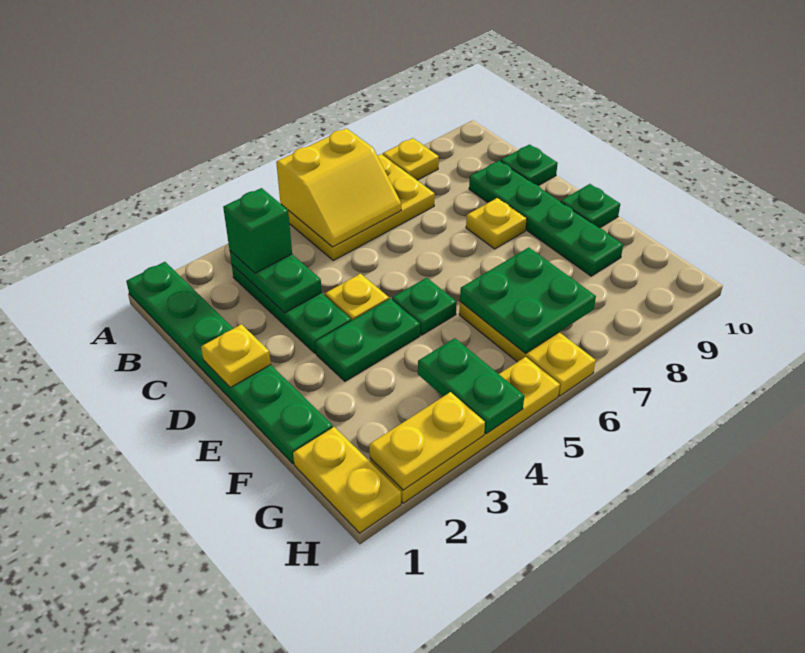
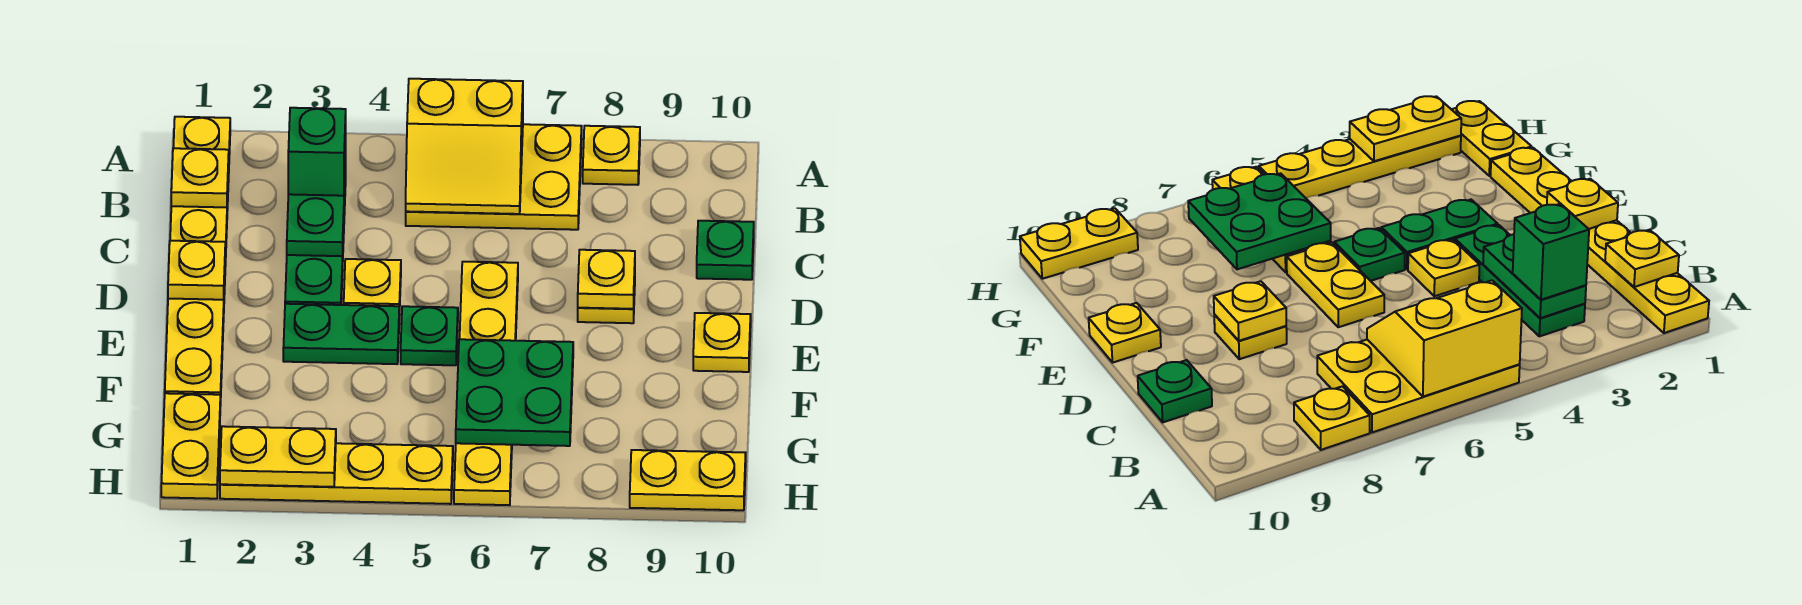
green 1x6 plate [126,262,333,464] -> yellow 1x6 plate [165,117,230,406]
none -> yellow 1x1 plate [171,148,229,207]
green 1x4 plate [469,161,623,276] -> none
none -> yellow 1x2 plate [460,262,518,341]
none -> yellow 1x1 plate [578,250,635,309]
green 1x1 plate [561,184,620,228] -> yellow 1x1 plate [693,313,751,372]
green 1x2 plate [418,338,524,434] -> none
none -> yellow 1x2 plate [630,450,746,510]

